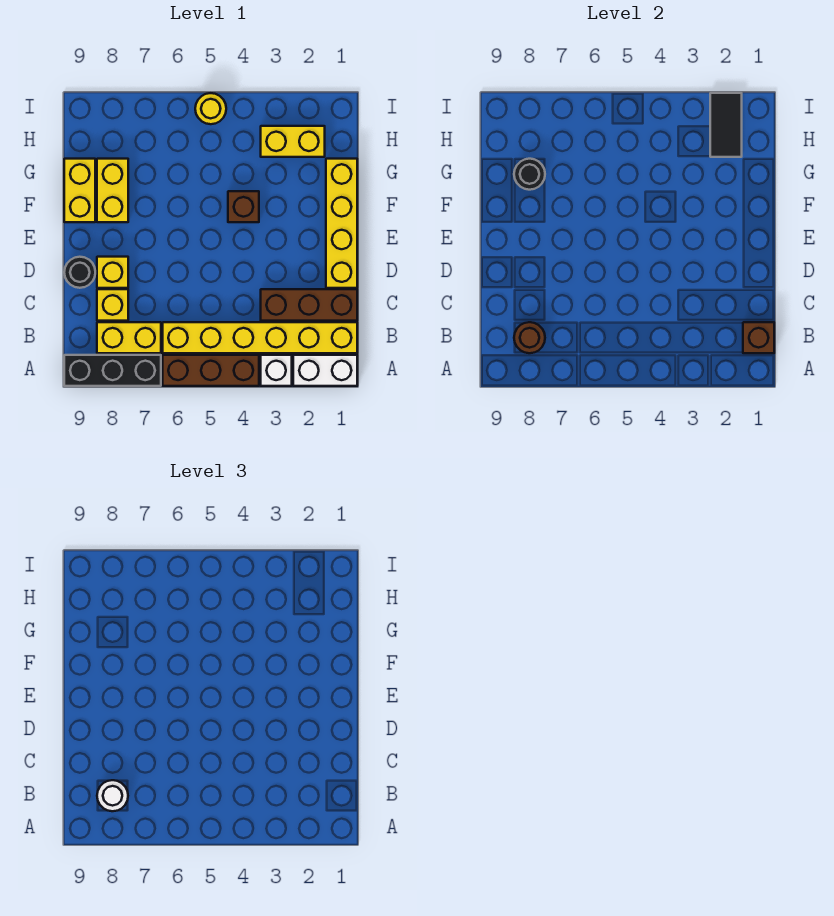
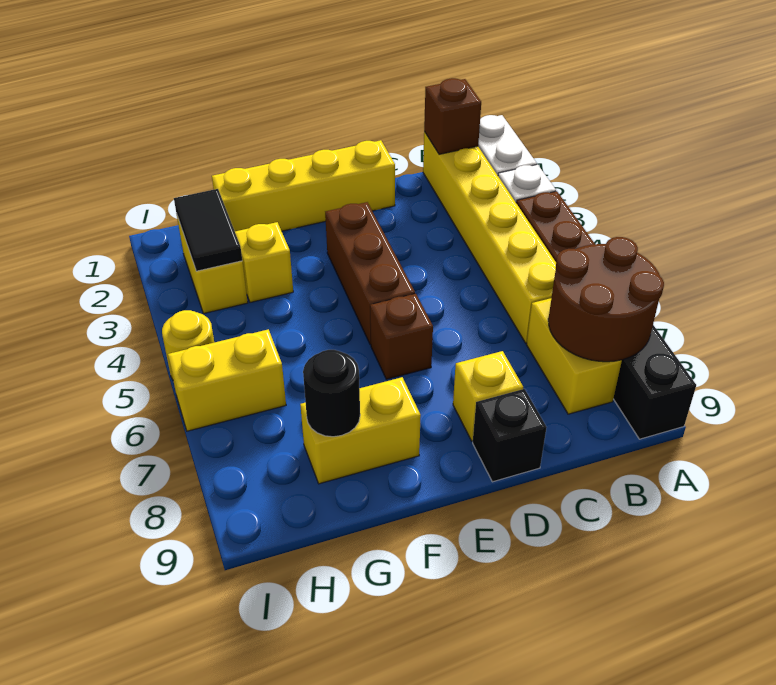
brown 1x1 round brick [514,322,545,353] -> brown 2x2 round brick [548,237,664,362]
white 1x1 round brick [97,780,128,811] -> none
brown 1x3 brick [261,289,357,321] -> brown 1x3 brick moved to [325,202,415,345]
yellow 1x1 brick [97,289,128,321] -> yellow 1x1 brick moved to [235,222,293,302]
black 1x1 round brick [64,257,95,288] -> black 1x1 brick [473,389,547,482]
brown 1x1 brick [228,191,259,222] -> brown 1x1 brick moved to [370,294,433,379]
yellow 1x2 brick [64,159,95,222] -> yellow 1x2 brick moved to [168,329,286,431]
black 1x2 tile [710,93,742,157] -> black 1x2 tile turned to [174,189,242,271]

